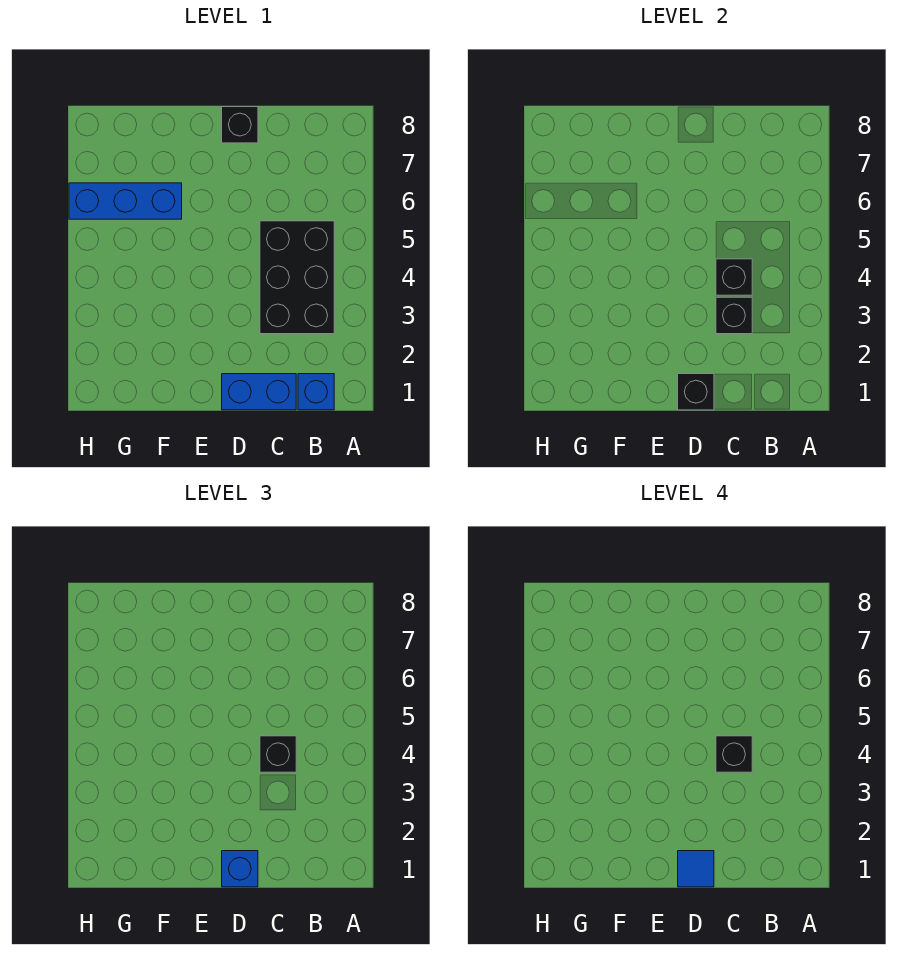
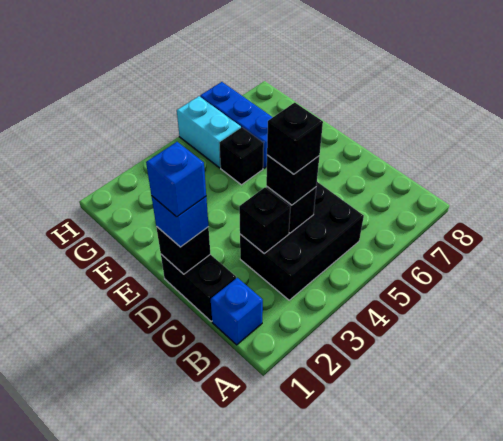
blue 1x2 brick [222,374,296,410] -> black 1x2 brick [161,254,236,322]
blue 1x1 tile [678,851,714,887] -> blue 1x1 brick [146,142,206,217]
black 1x1 brick [222,107,258,143] -> black 1x1 brick moved to [219,127,264,185]
none -> cyan 1x2 brick [177,96,241,168]

